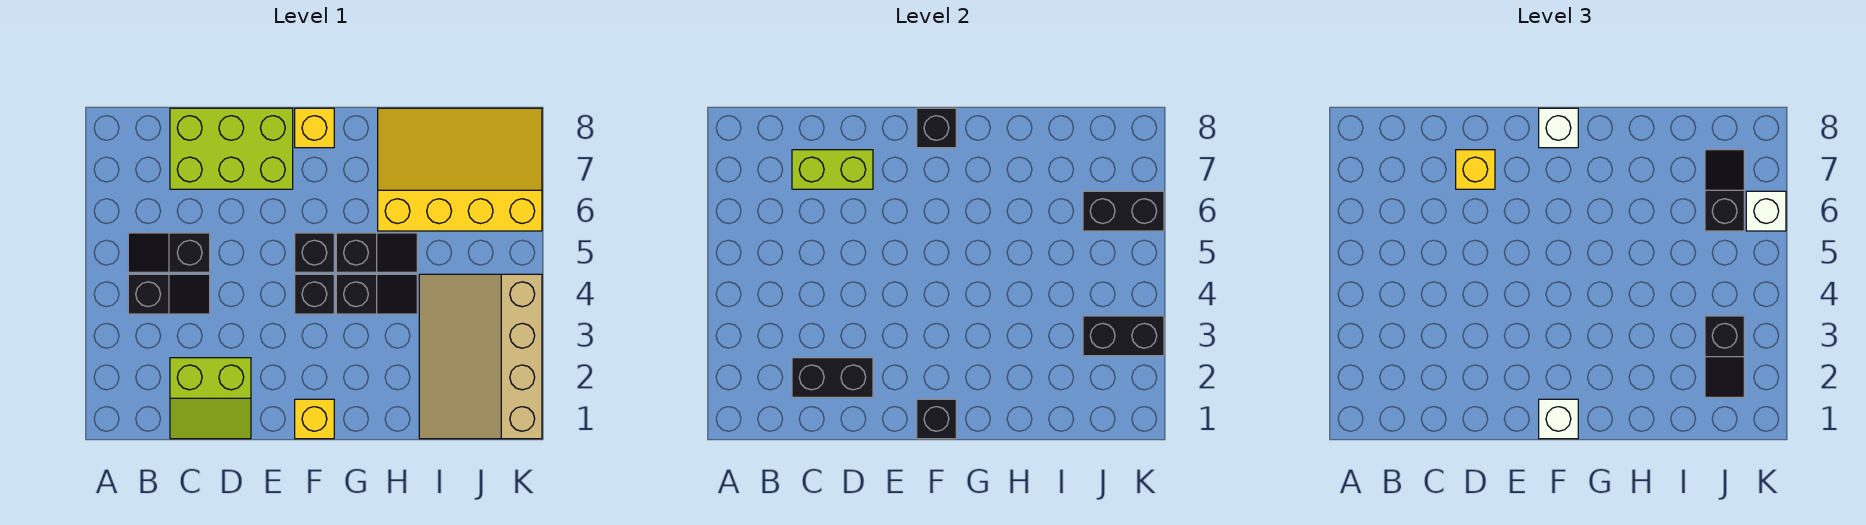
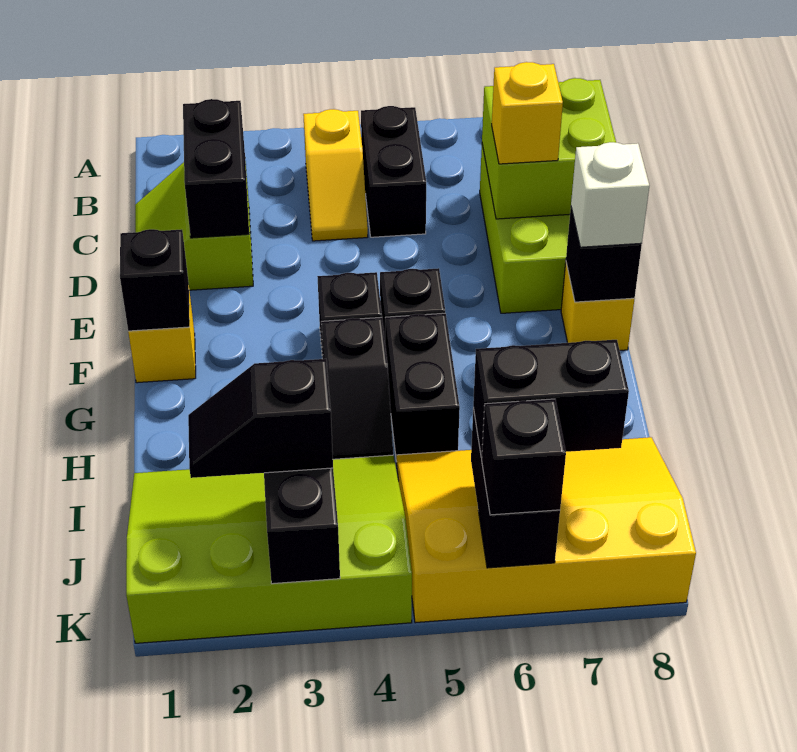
black 1x2 slope [128,274,210,314] -> yellow 1x2 slope [303,109,368,241]
black 1x2 slope [128,233,210,272] -> black 1x2 brick [361,106,426,237]
lime 1x2 brick [792,150,873,189] -> lime 2x2 brick [482,78,616,219]
white 1x1 brick [1539,399,1578,439] -> none
black 1x2 slope [336,233,417,272] -> black 1x2 brick [385,313,460,461]
yellow 3x4 slope [378,108,542,231] -> yellow 3x4 slope turned to [397,437,696,623]
tan 3x4 slope [419,274,542,439] -> lime 3x4 slope [126,455,412,643]
black 1x2 slope [1705,150,1744,231] -> black 1x2 brick [473,340,629,457]
white 1x1 brick [1746,191,1786,231] -> black 1x1 brick [482,399,566,515]

